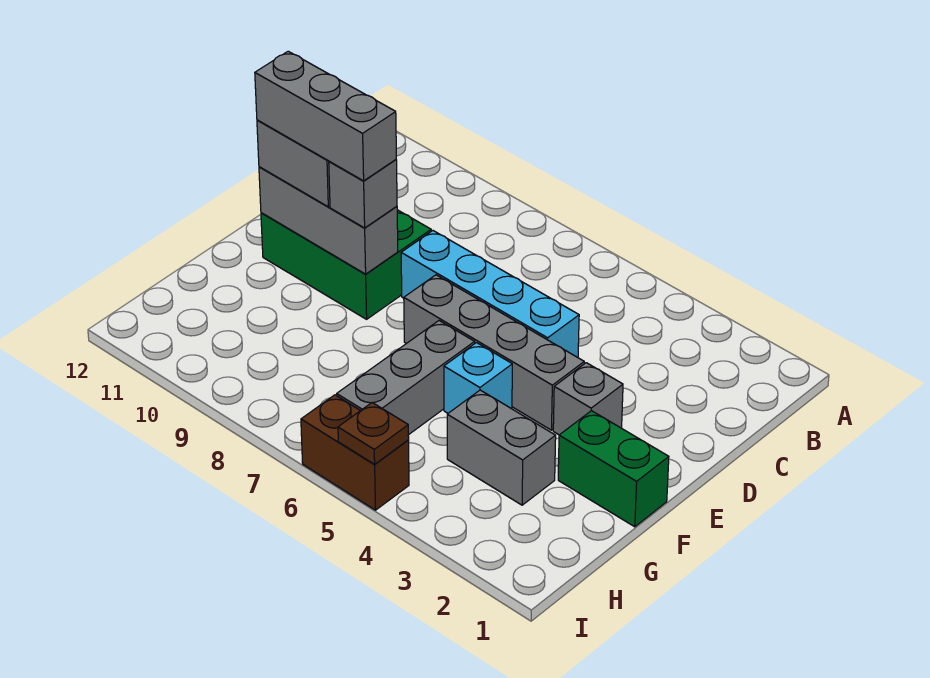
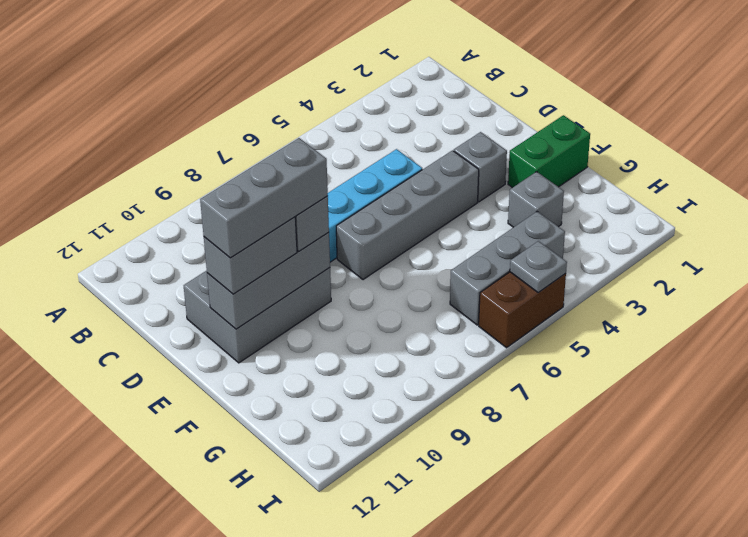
green 2x3 brick [261,210,431,319] -> grey 2x3 brick [184,268,331,363]
cyan 1x1 brick [444,343,512,413] -> none
grey 1x3 brick [337,321,475,435] -> grey 1x3 brick turned to [450,212,565,325]
grey 1x2 brick [447,390,556,505] -> grey 1x1 brick [508,172,564,227]
brown 1x1 plate [338,403,409,464] -> grey 1x1 plate [510,241,567,293]

